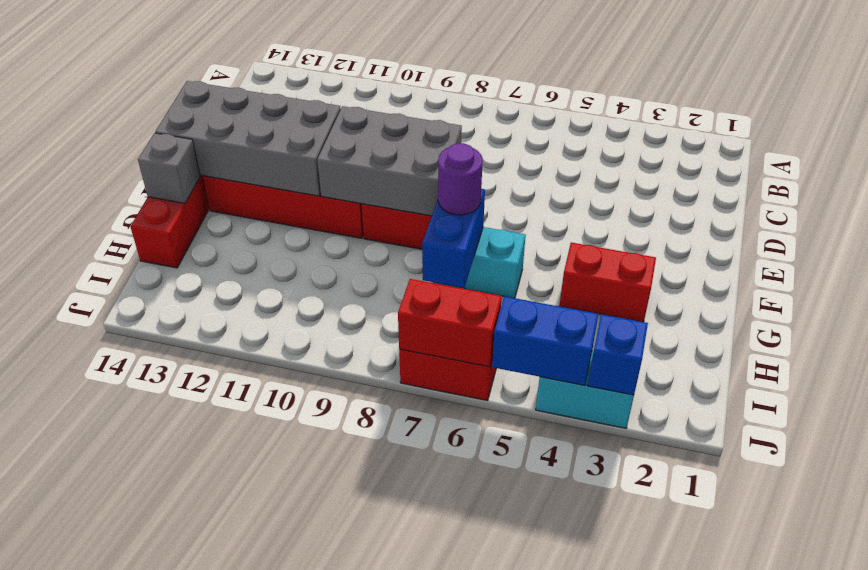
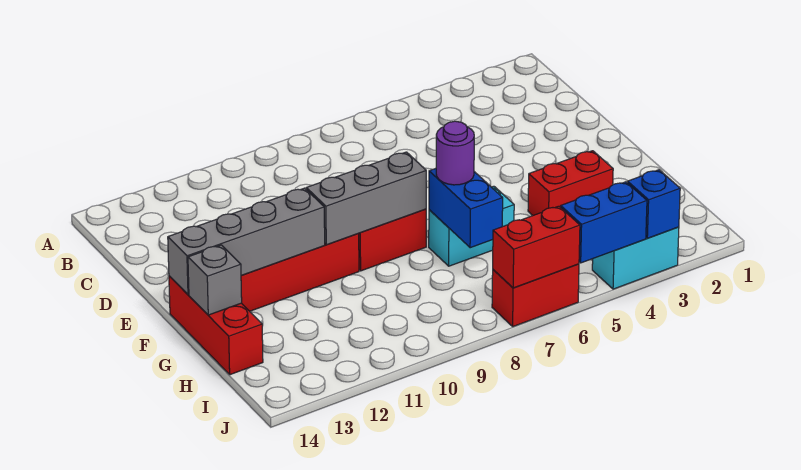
grey 2x3 brick [317,106,462,216] -> grey 1x3 brick [306,152,426,245]
grey 2x4 brick [155,81,341,196] -> grey 1x4 brick [168,188,325,295]

